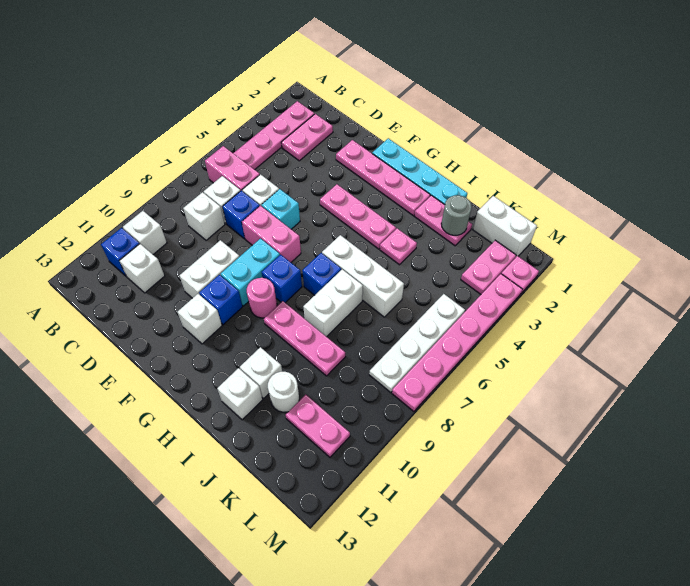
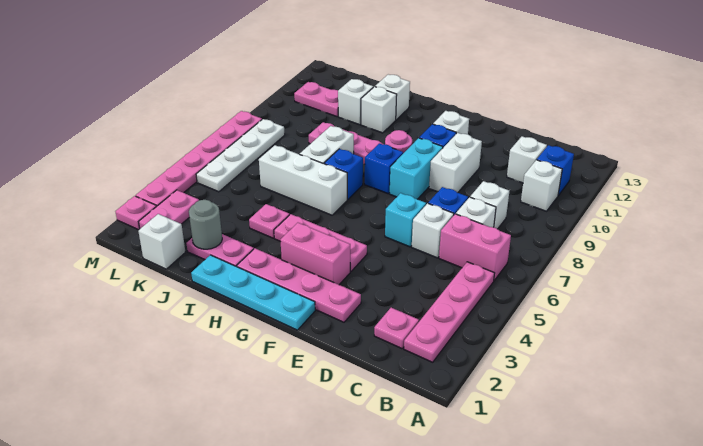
pink 1x2 plate [281,114,333,161] -> pink 1x1 plate [374,308,419,349]
pink 1x2 brick [242,206,301,262] -> pink 1x2 brick moved to [280,223,350,285]
white 1x1 round brick [268,372,299,412] -> white 1x1 brick [338,79,373,125]
white 1x2 brick [473,196,537,257] -> white 1x1 brick [138,214,185,269]

